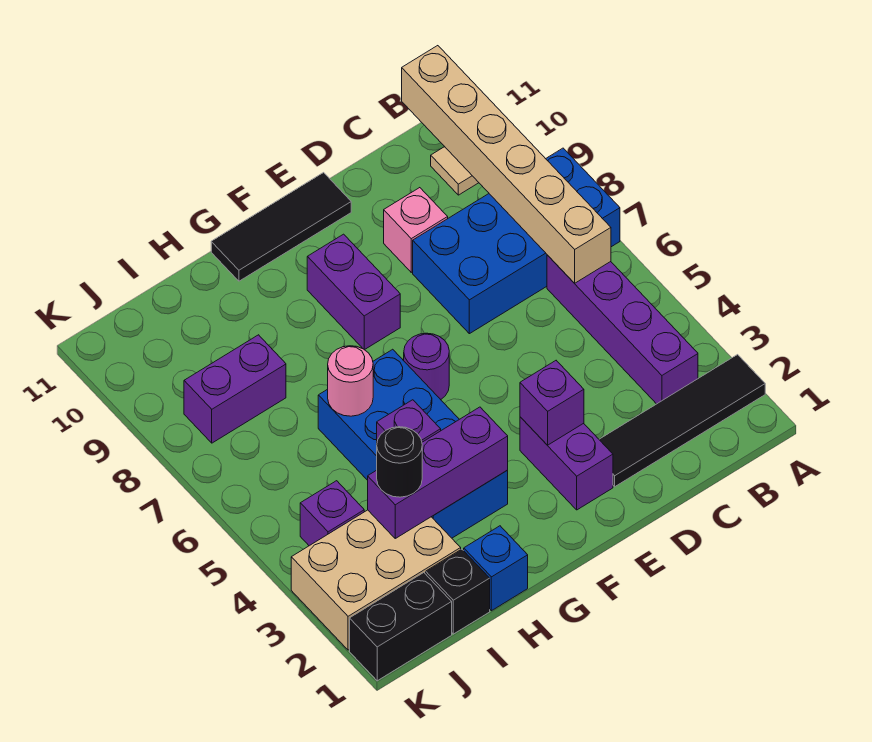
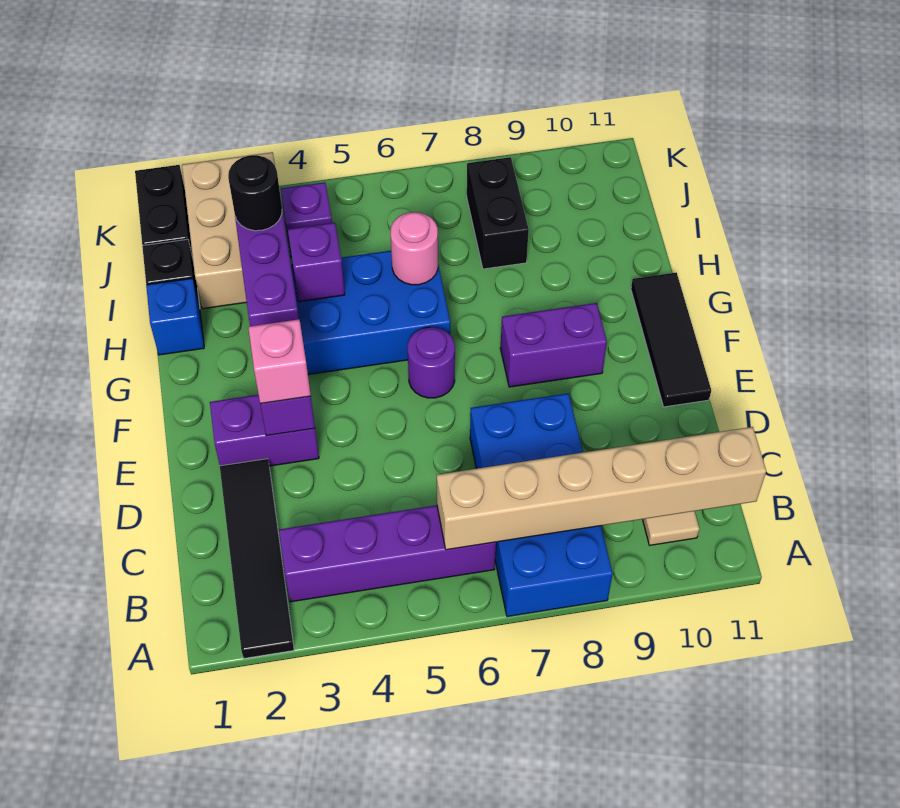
pink 1x1 brick [384,188,448,272] -> pink 1x1 brick moved to [248,319,311,404]
purple 1x2 brick [184,335,286,443] -> black 1x2 brick [467,157,529,269]

